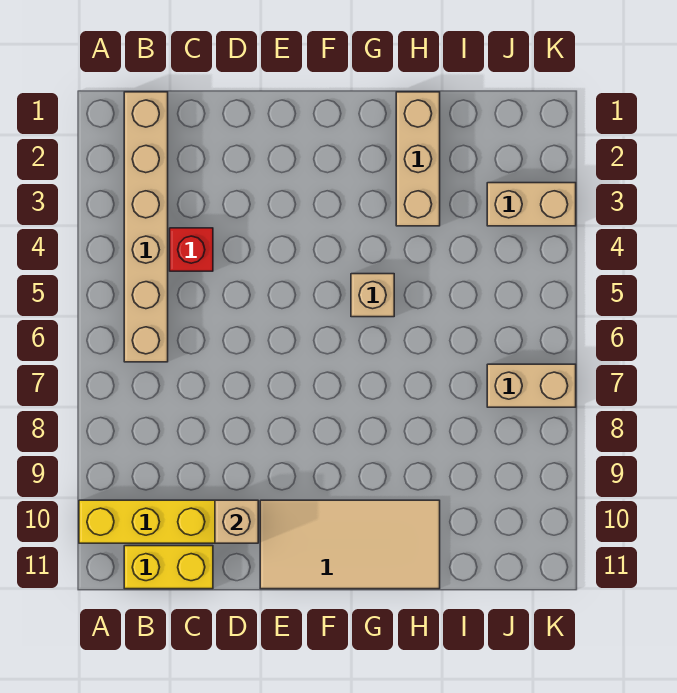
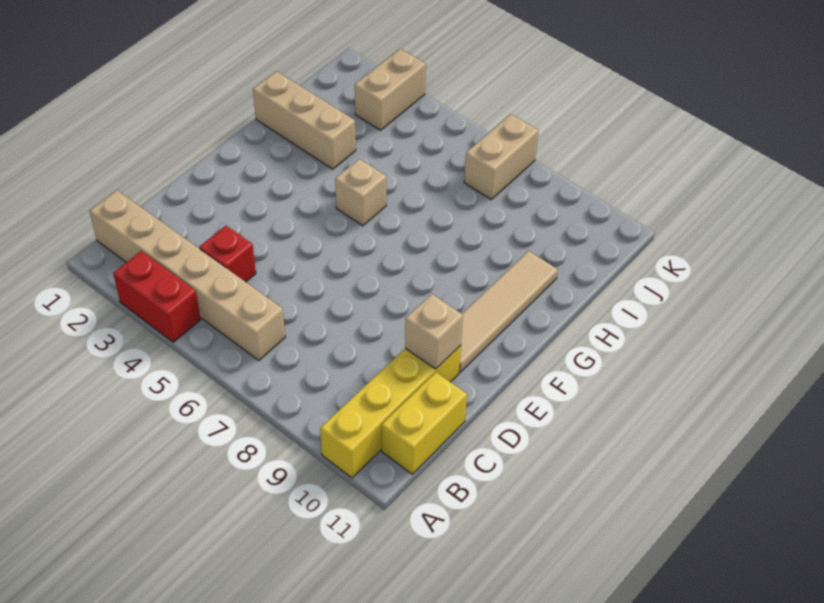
none -> red 1x2 brick [113,251,201,342]
tan 2x4 tile [260,500,440,589] -> tan 1x4 tile [459,251,558,372]

